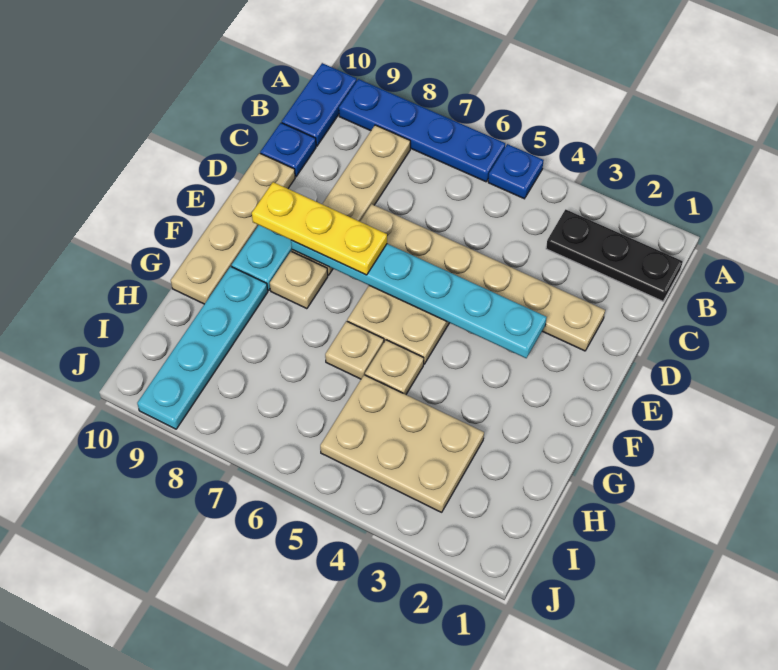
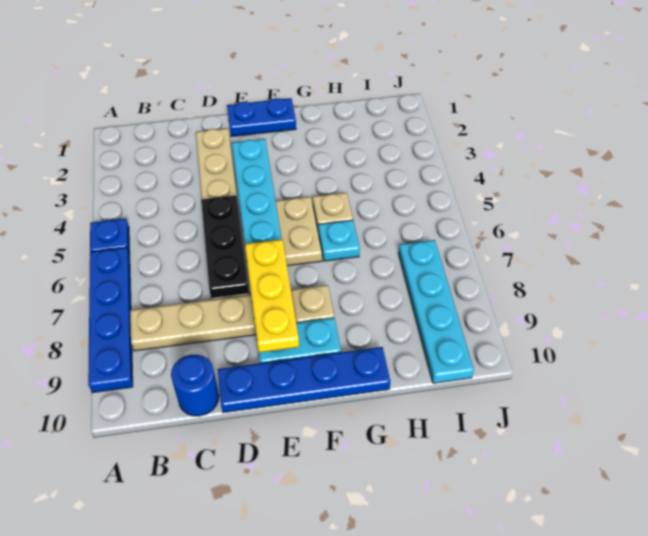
blue 1x2 plate [282,63,357,146] -> blue 1x2 plate moved to [227,98,296,137]
black 1x3 plate [546,209,683,301] -> black 1x3 plate moved to [201,195,249,298]
blue 1x1 plate [260,123,316,177] -> blue 1x1 round brick [171,355,219,416]
tan 1x4 plate [171,153,295,304] -> blue 1x4 plate [218,347,390,413]
tan 1x1 plate [325,321,384,379] -> cyan 1x1 plate [318,220,360,261]
cyan 1x4 plate [137,267,268,429] -> cyan 1x4 plate turned to [398,240,474,383]
tan 2x3 plate [320,375,484,512] -> none

